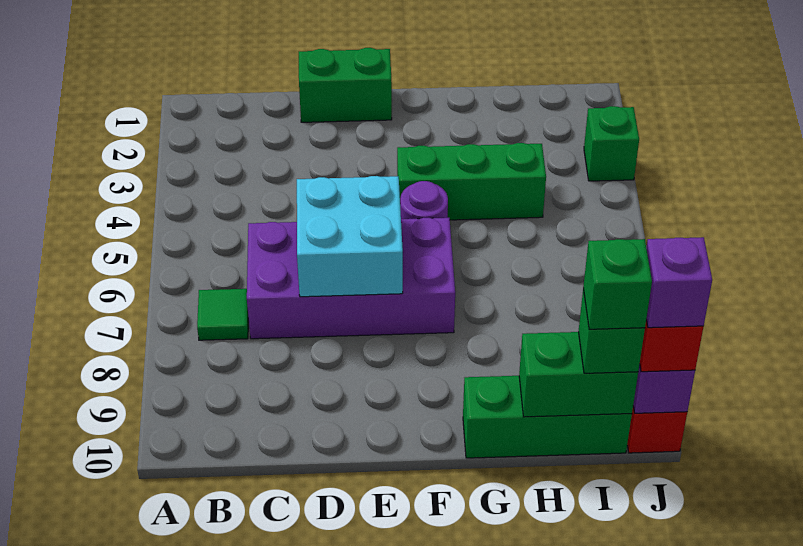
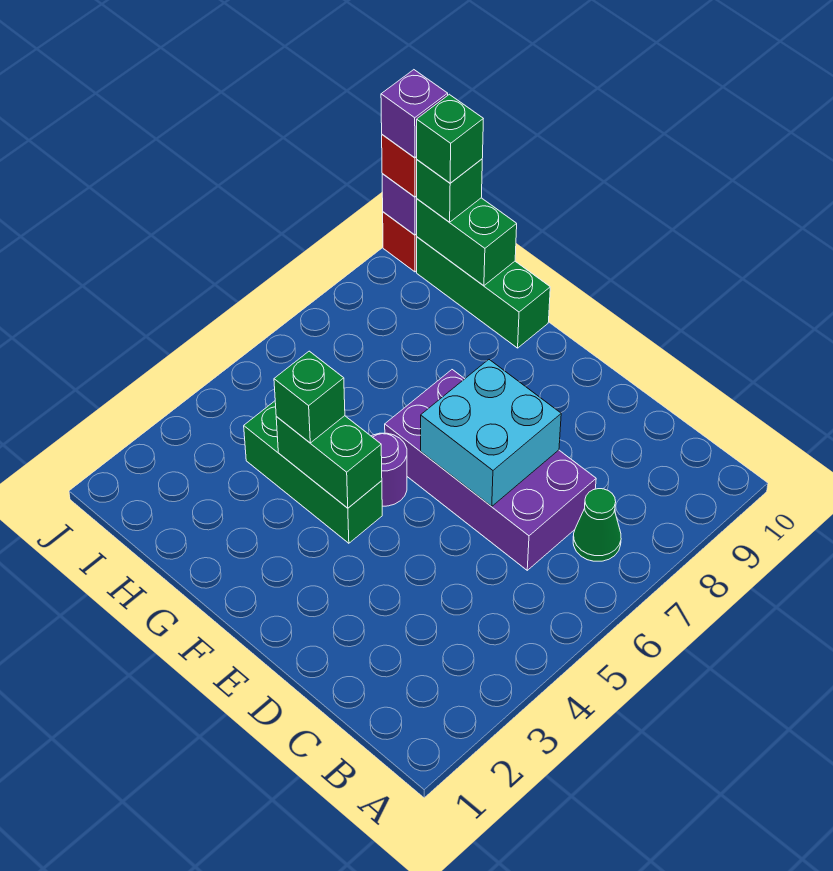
green 1x1 tile [197,289,248,340] -> green 1x1 cone [573,489,621,561]
green 1x2 brick [299,48,392,122] -> green 1x2 brick moved to [276,416,382,508]
green 1x1 brick [584,106,639,181] -> green 1x1 brick moved to [274,351,345,443]

